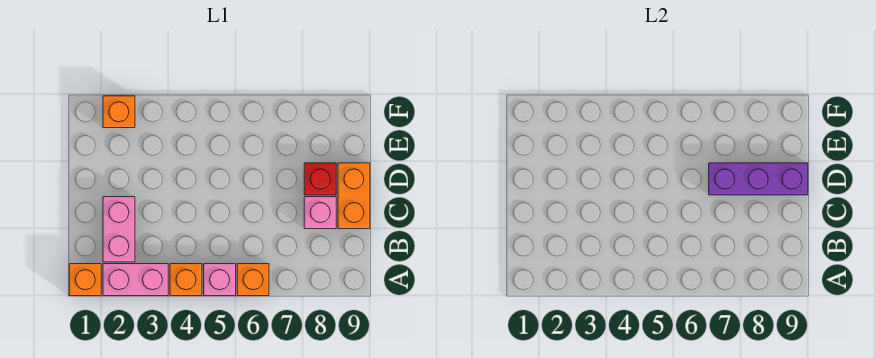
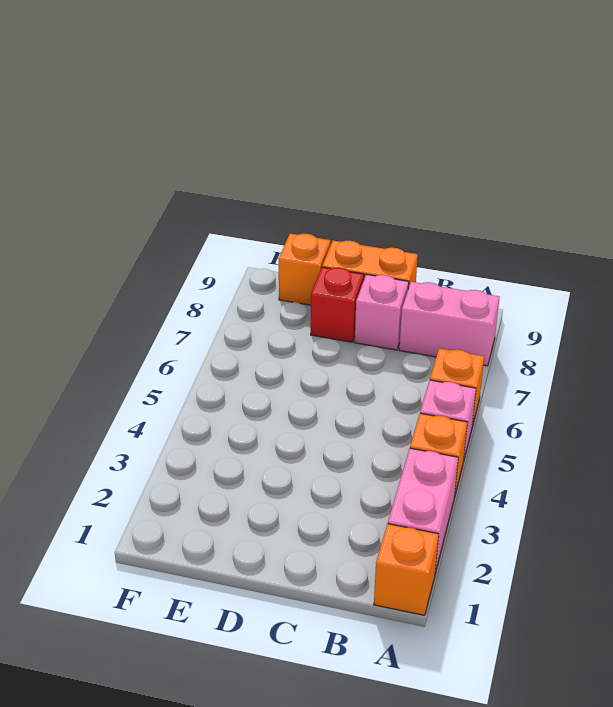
pink 1x2 brick [103,197,135,262] -> pink 1x2 brick moved to [399,282,500,366]
purple 1x3 brick [709,163,808,195] -> none
orange 1x1 brick [103,96,135,128] -> orange 1x1 brick moved to [279,234,331,305]

